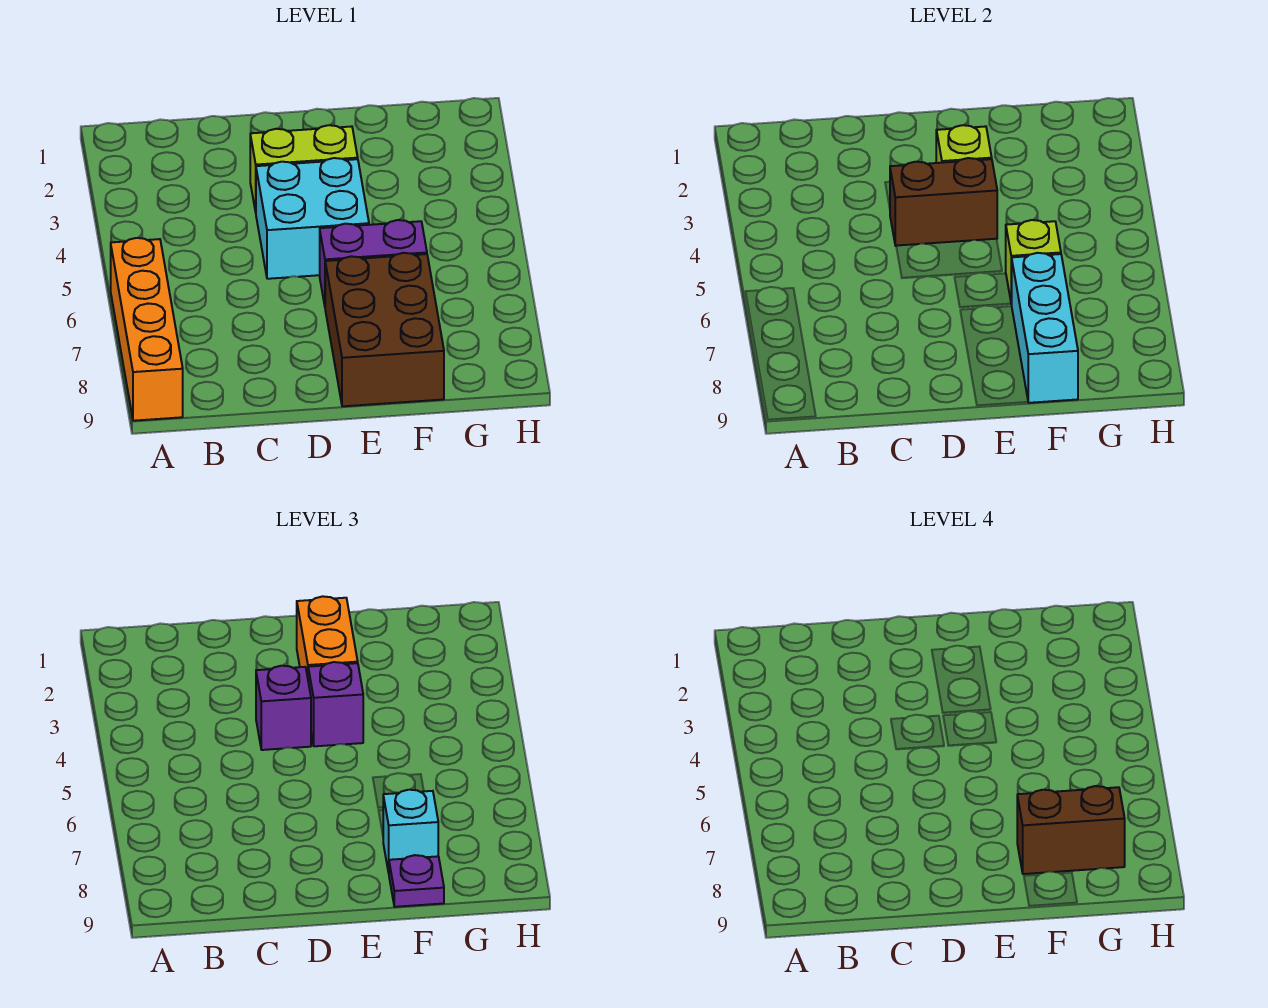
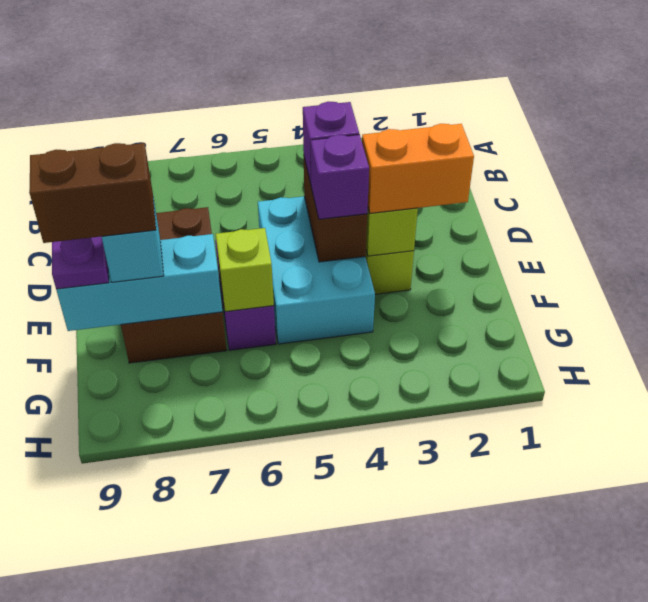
orange 1x4 brick [111,238,183,421] -> none
cyan 2x2 brick [256,158,369,279] -> cyan 2x3 brick [258,196,375,344]
brown 2x3 brick [325,253,444,406] -> brown 2x3 brick turned to [121,207,227,363]
brown 1x2 brick [1017,786,1125,874] -> brown 1x2 brick turned to [29,143,156,243]

